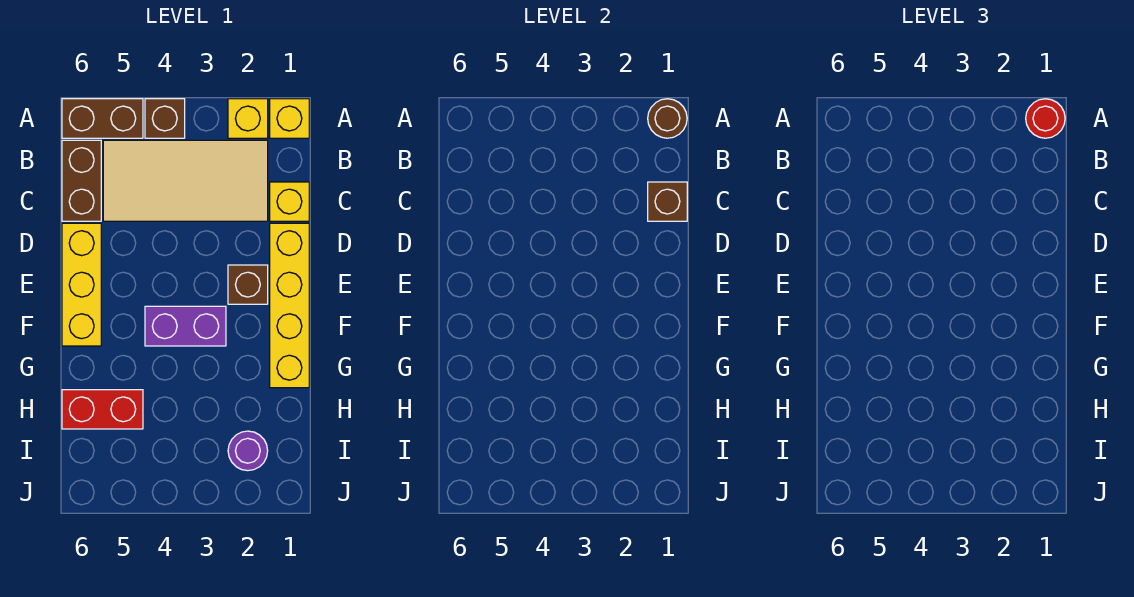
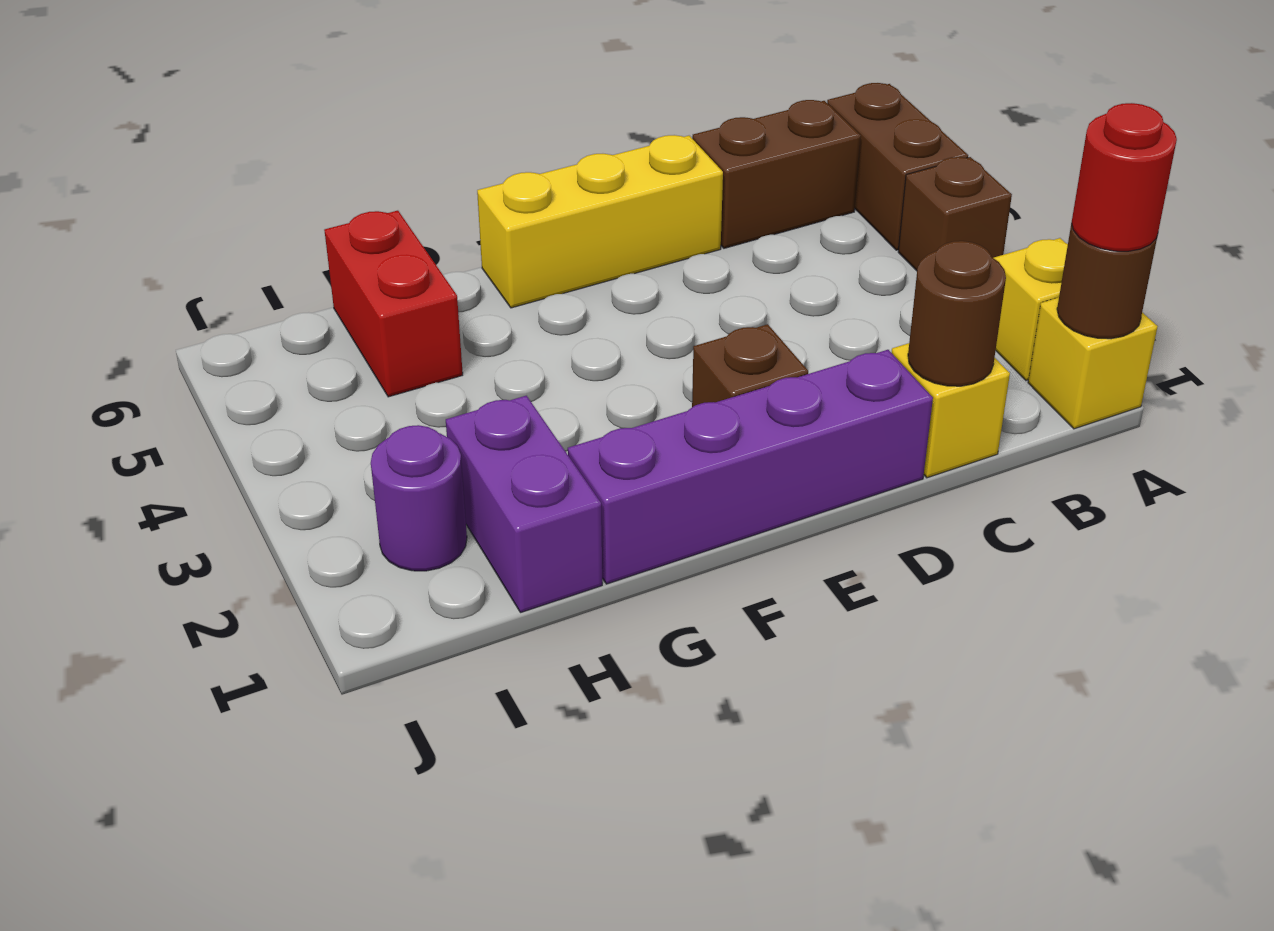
tan 2x4 tile [103,140,268,221] -> none
brown 1x1 brick [648,182,687,221] -> brown 1x1 round brick [908,241,1006,386]
yellow 1x4 brick [270,223,309,388] -> purple 1x4 brick [568,350,933,584]
purple 1x2 brick [145,306,226,346] -> purple 1x2 brick moved to [446,396,602,613]

